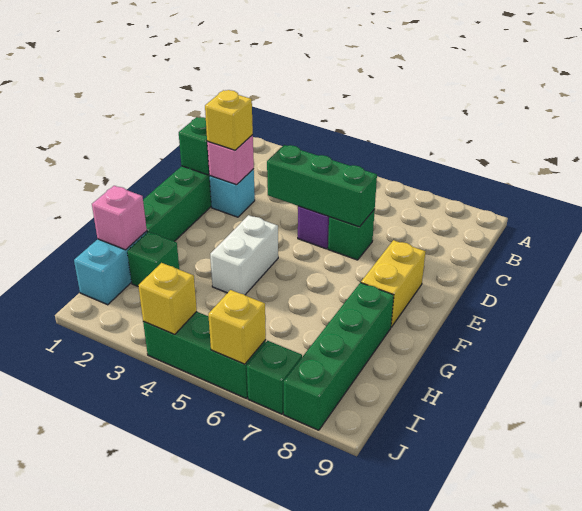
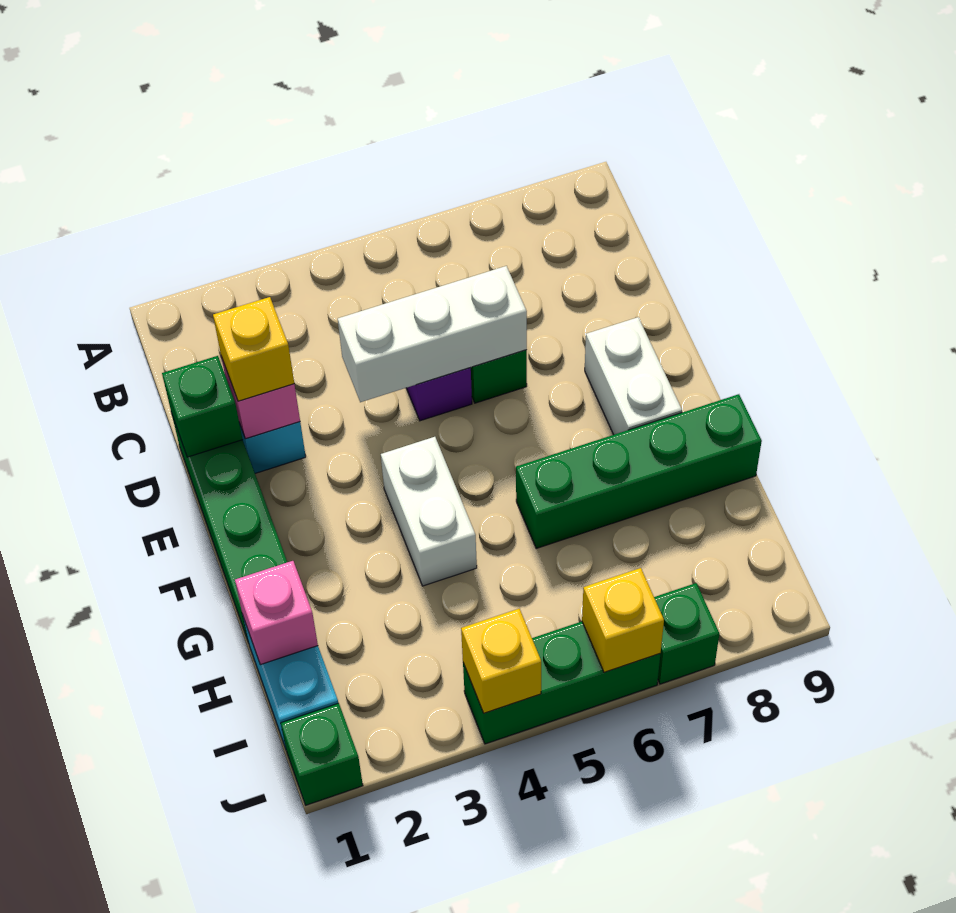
green 1x3 brick [267,145,377,227] -> white 1x3 brick [338,266,527,402]
yellow 1x2 brick [361,240,426,327] -> white 1x2 brick [585,317,682,435]
green 1x4 brick [284,283,394,430] -> green 1x4 brick turned to [516,394,762,548]
green 1x1 brick [127,232,179,286] -> green 1x1 brick moved to [281,703,363,805]

